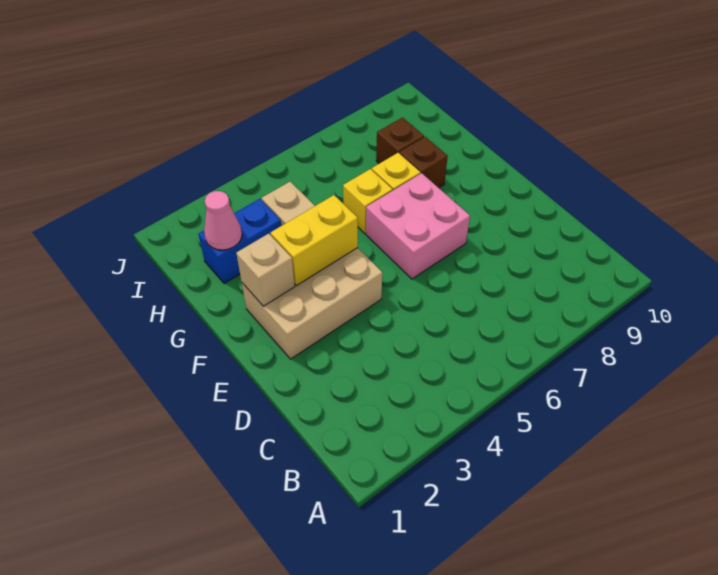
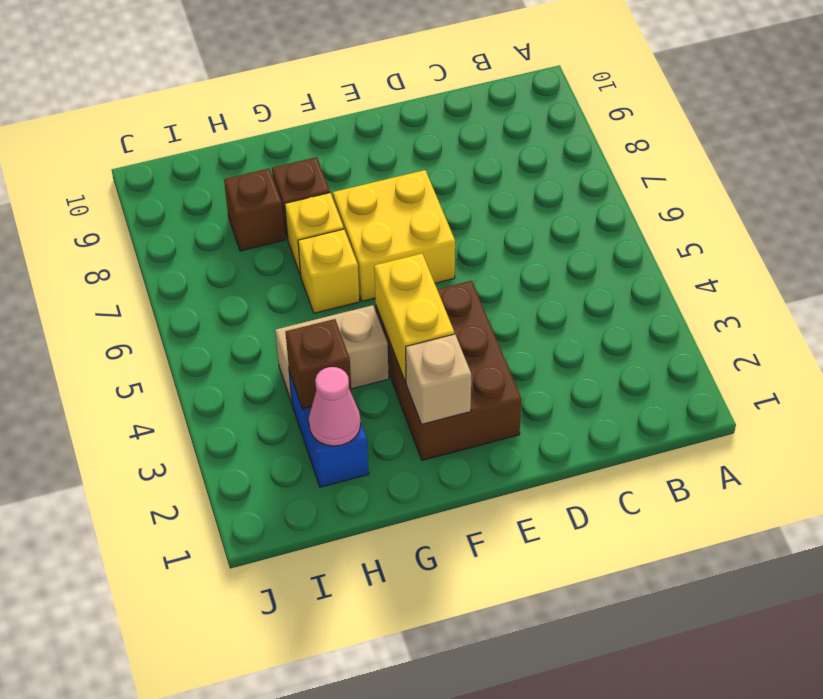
tan 2x3 brick [242,248,382,359] -> brown 2x3 brick [376,281,522,460]
pink 2x2 brick [366,173,470,279] -> yellow 2x2 brick [333,170,455,301]
none -> brown 1x1 brick [286,319,352,409]

